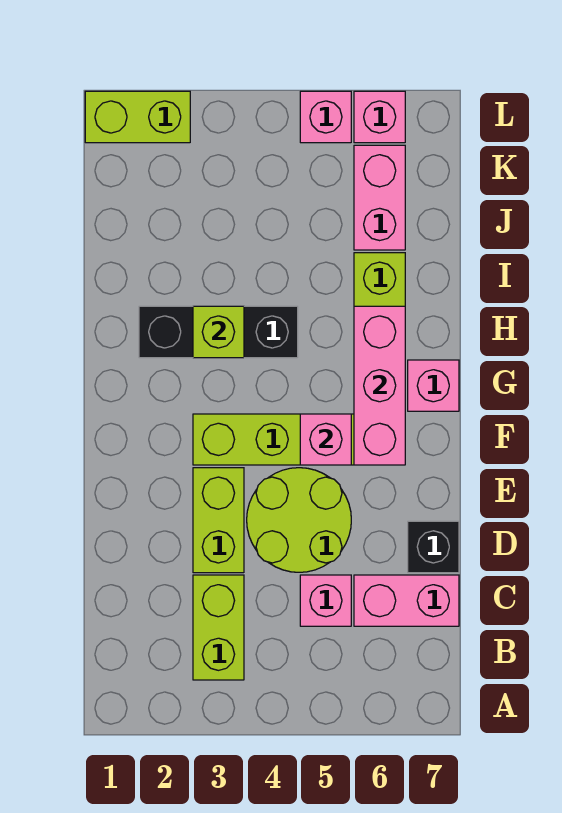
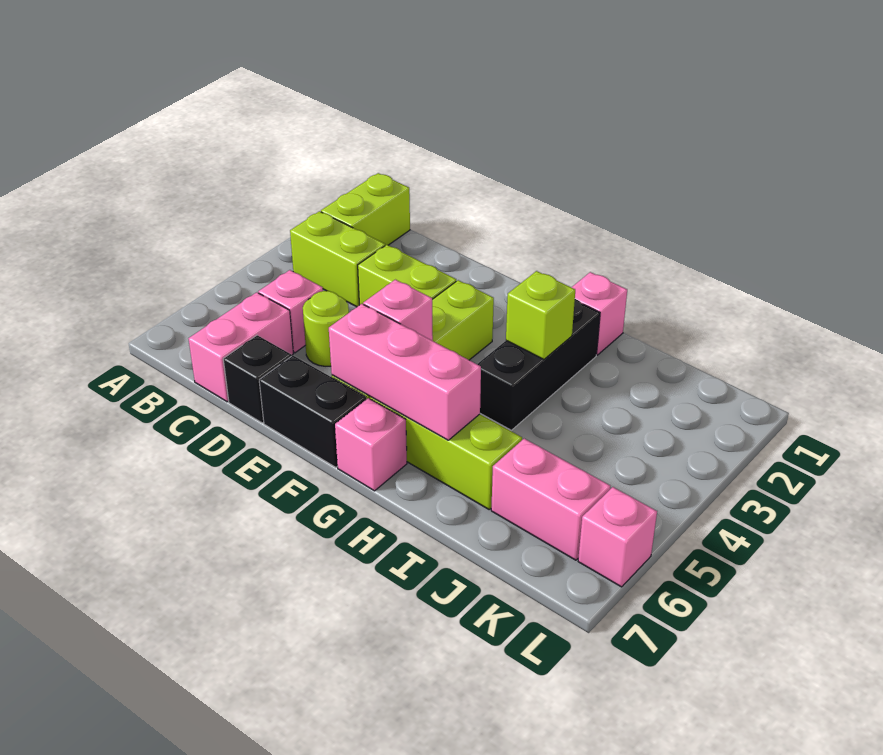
lime 2x2 round brick [247,468,351,572] -> lime 1x1 round brick [303,291,349,366]
none -> black 1x2 brick [259,356,366,467]
lime 1x2 brick [85,91,190,143] -> lime 1x2 brick moved to [321,173,410,245]
pink 1x1 brick [300,91,351,143] -> pink 1x1 brick moved to [572,272,627,355]

